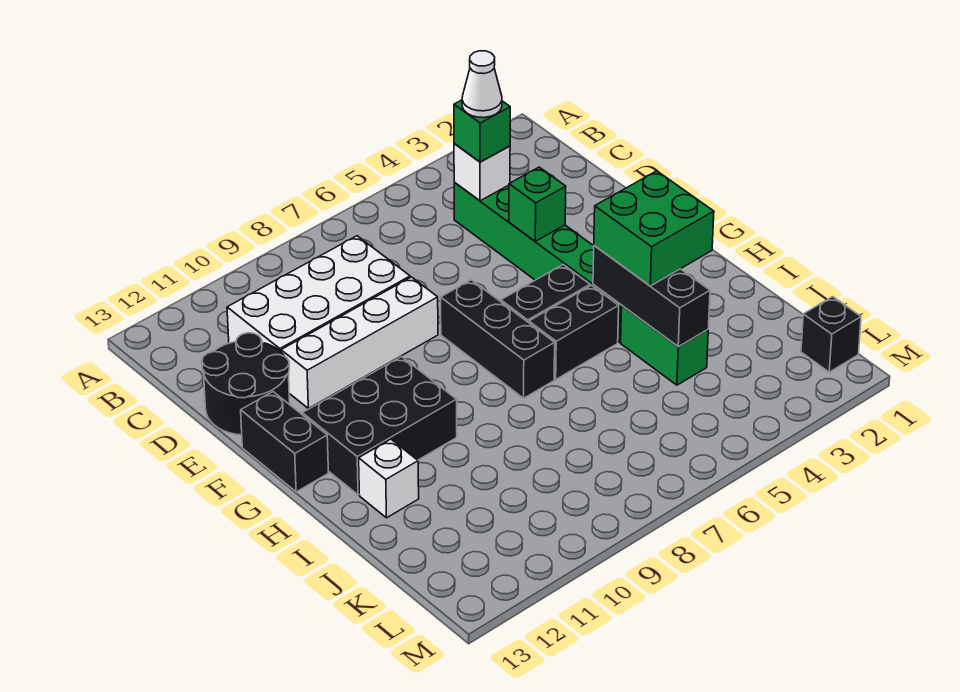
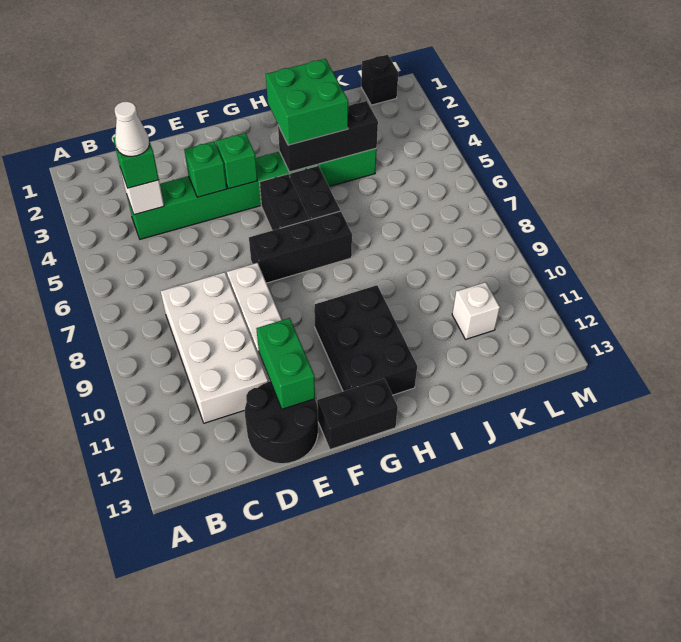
none -> green 1x2 brick [256,318,315,409]
none -> green 1x1 brick [216,133,257,189]
white 1x1 brick [359,439,419,518] -> white 1x1 brick moved to [452,282,500,339]

